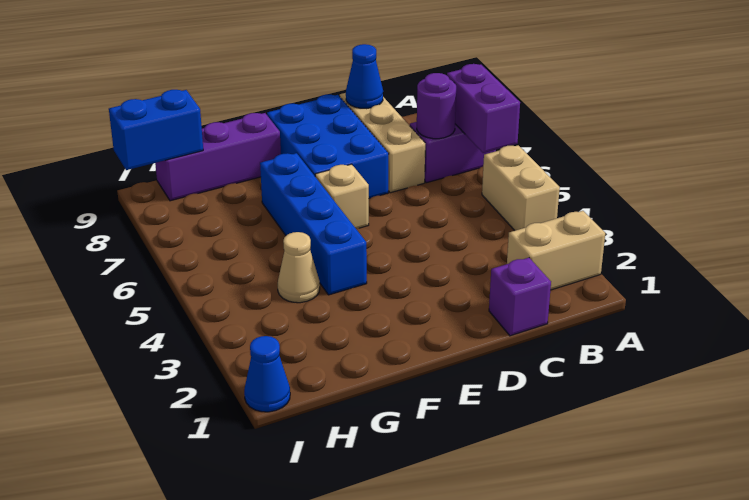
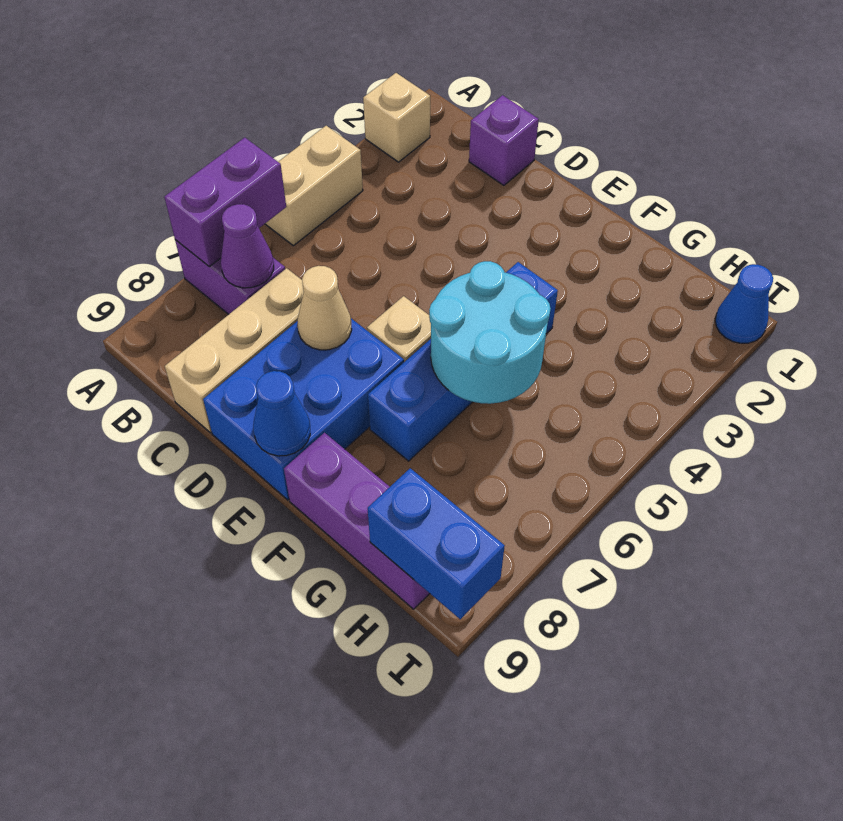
tan 1x2 brick [507,211,605,290] -> tan 1x1 brick [363,73,430,162]
purple 1x1 round brick [417,73,456,139] -> purple 1x1 cone [221,204,274,288]
blue 1x1 cone [346,44,383,109] -> blue 1x1 cone moved to [253,371,310,456]
none -> cyan 2x2 round brick [429,261,551,404]
tan 1x1 cone [278,232,320,303] -> tan 1x1 cone moved to [298,266,352,350]

